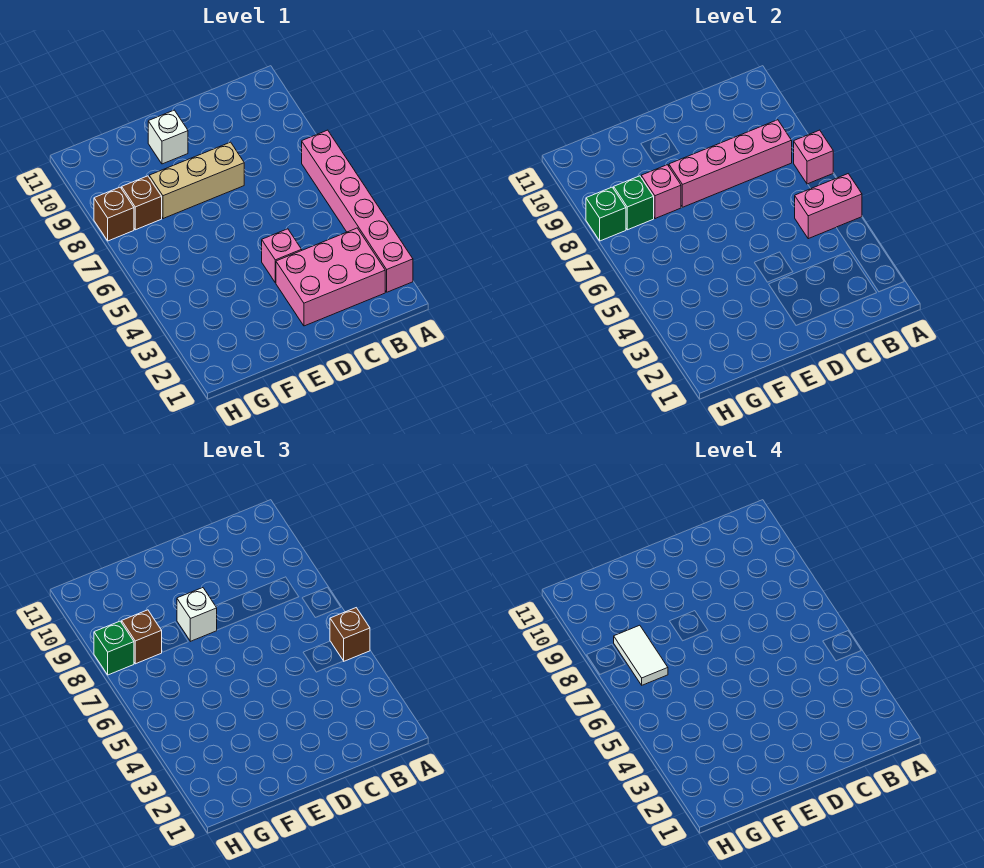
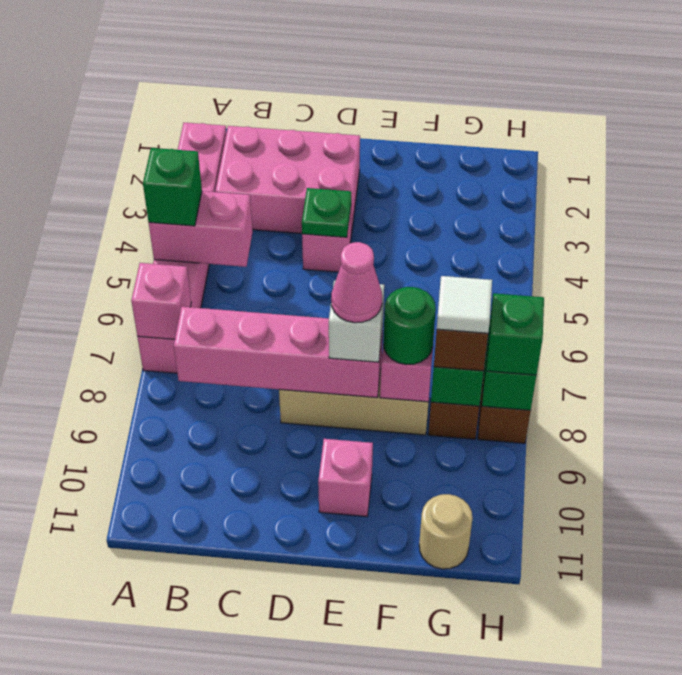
brown 1x1 brick [330,608,370,661] -> green 1x1 brick [143,148,202,226]
none -> green 1x1 plate [302,188,351,237]
none -> pink 1x1 cone [331,242,382,323]
white 1x1 brick [148,110,188,164] -> pink 1x1 brick [318,439,373,517]
none -> green 1x1 round brick [383,287,436,365]
white 1x2 tile [614,625,668,685] -> white 1x1 tile [437,276,492,333]
none -> tan 1x1 round brick [419,494,472,569]

